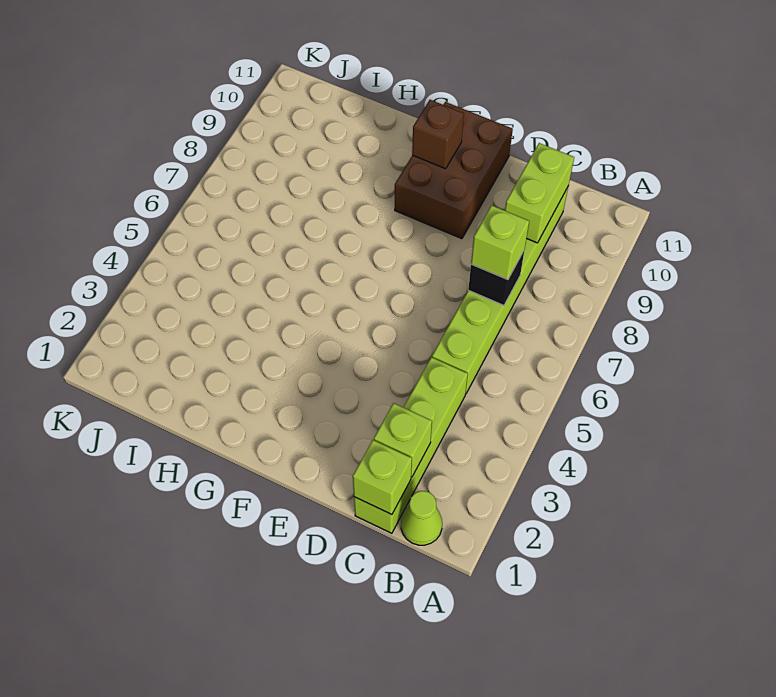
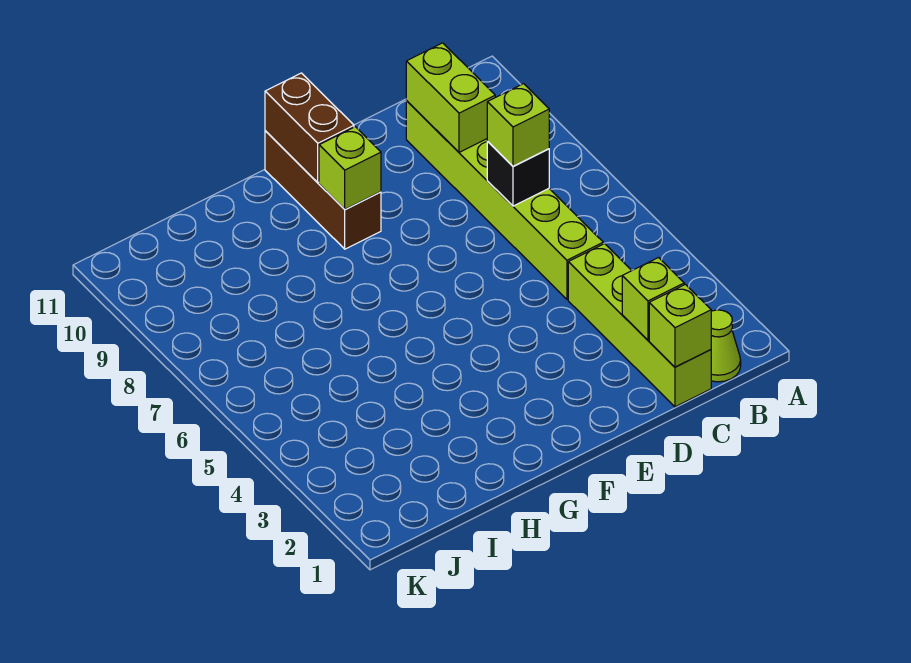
brown 2x3 brick [395,102,513,239] -> brown 1x3 brick [265,131,381,249]
none -> lime 1x1 brick [319,127,381,209]
brown 1x1 brick [412,100,464,169] -> brown 1x2 brick [265,73,354,182]

